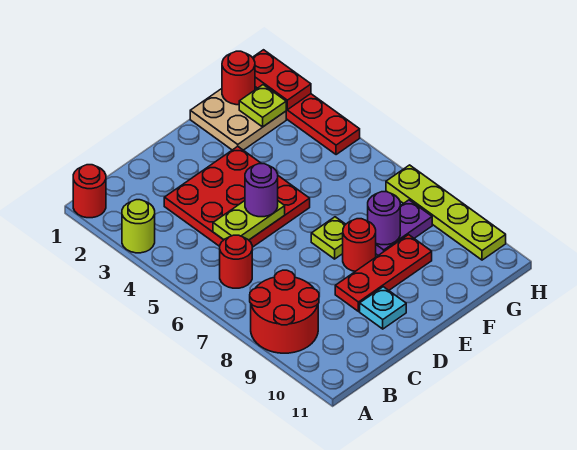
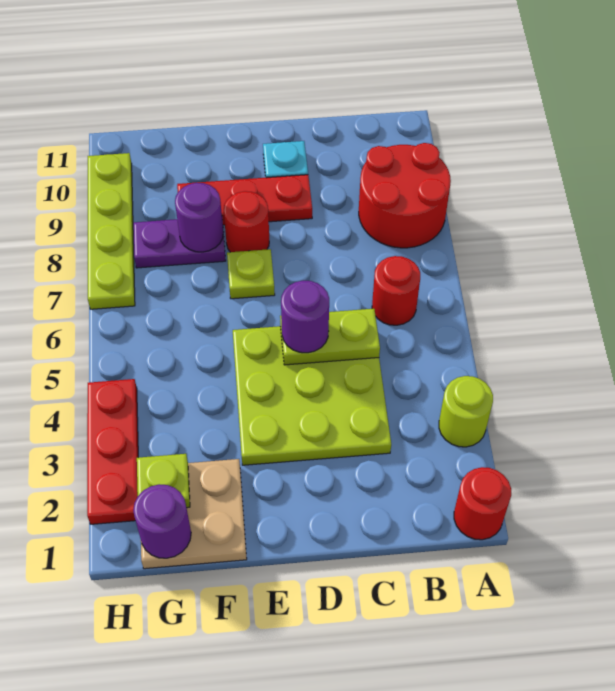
red 3x3 plate [164,146,310,247] -> lime 3x3 plate [233,326,391,465]
red 1x1 round brick [222,51,255,105] -> purple 1x1 round brick [133,484,191,558]
red 1x2 plate [252,50,311,110] -> none

